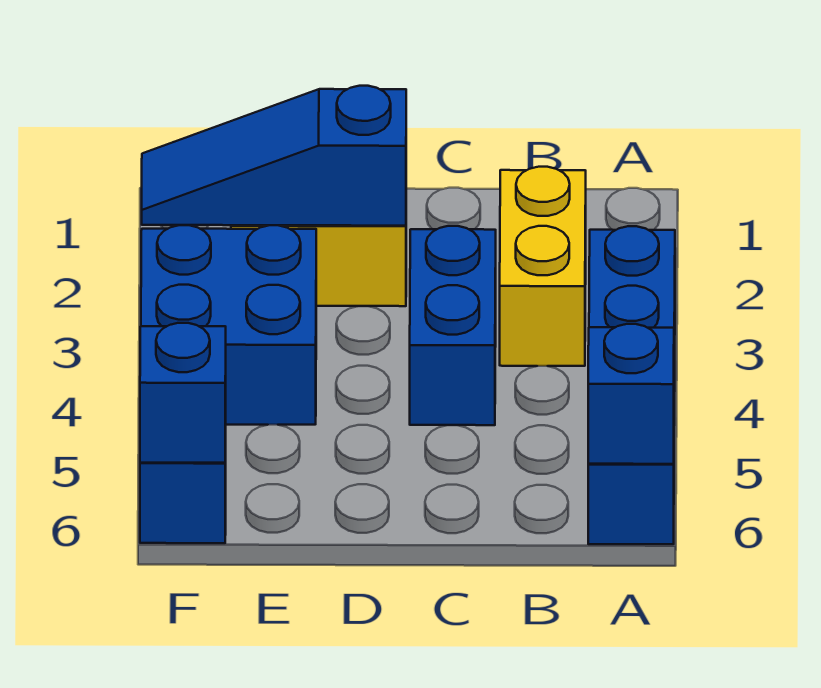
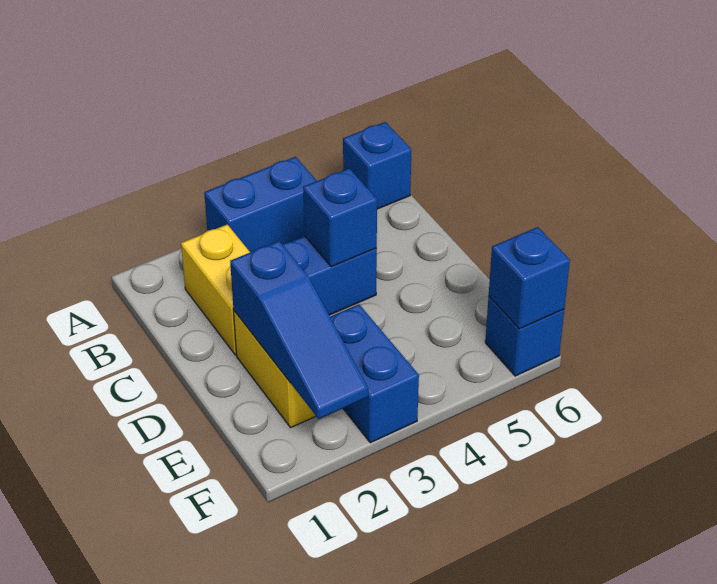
blue 1x1 brick [588,324,674,464] -> blue 1x1 brick moved to [303,168,377,267]
yellow 1x2 brick [500,167,586,366] -> yellow 1x2 brick turned to [181,224,250,355]
blue 2x2 brick [141,225,316,425] -> blue 1x2 brick [330,304,419,443]

